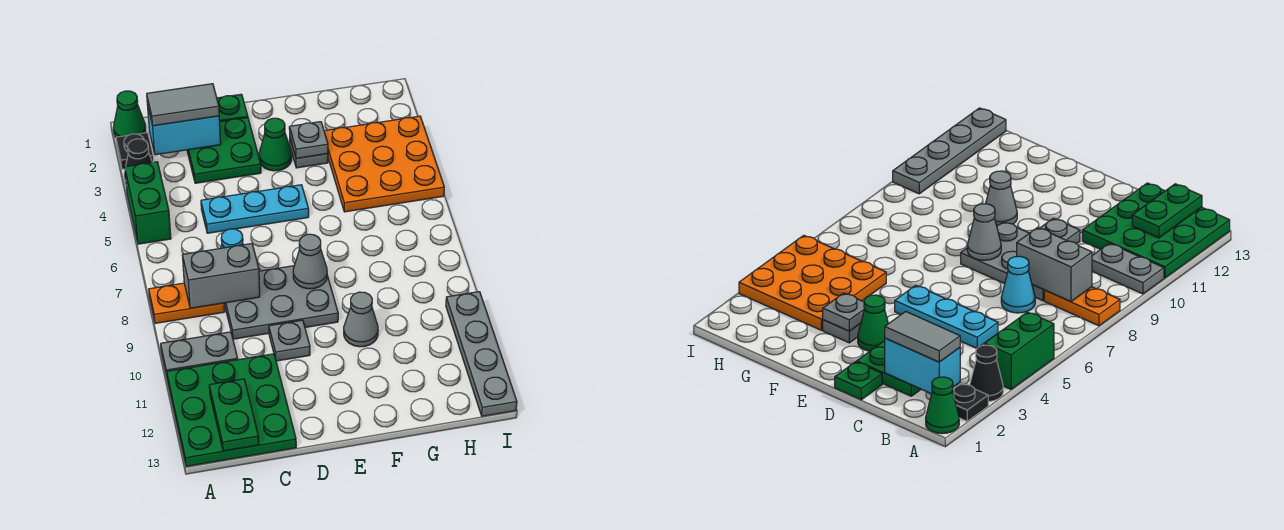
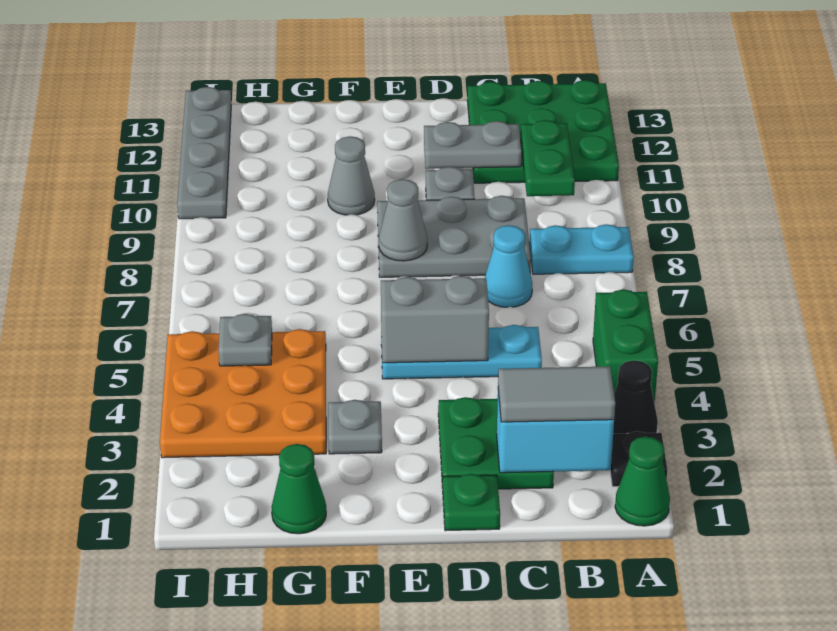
orange 1x2 plate [149,283,225,323] -> cyan 1x2 plate [530,224,634,274]
grey 1x2 plate [161,332,238,376] -> grey 1x2 plate moved to [424,121,522,169]
grey 1x2 brick [182,244,260,308] -> grey 1x2 brick moved to [381,276,489,363]
green 1x2 plate [209,379,259,451] -> green 1x2 plate moved to [521,120,575,196]
green 1x1 cone [259,118,292,171] -> green 1x1 cone moved to [272,444,326,534]
grey 1x1 plate [289,122,328,158] -> grey 1x1 plate moved to [219,314,272,366]

